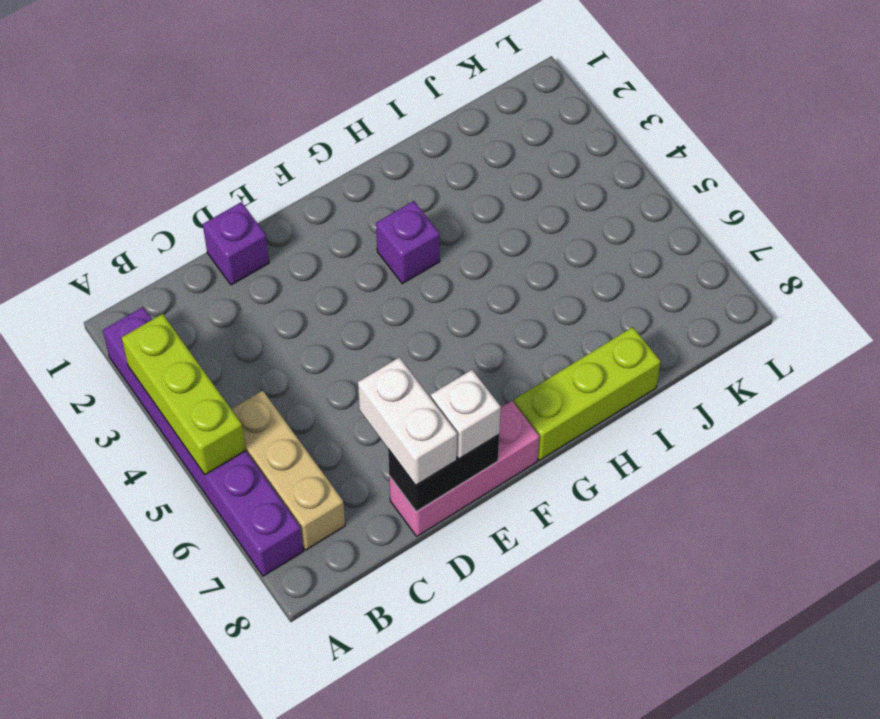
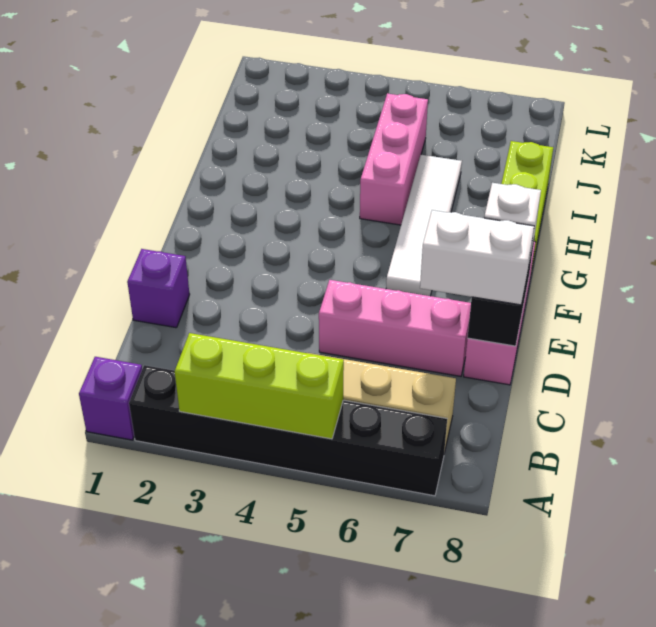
purple 1x6 brick [103,307,303,576] -> black 1x6 brick [129,365,447,496]
none -> pink 1x3 brick [319,280,471,376]
none -> white 1x4 tile [386,155,462,296]
purple 1x1 brick [376,201,440,284] -> purple 1x1 brick moved to [79,357,142,440]
none -> pink 1x3 brick [360,93,428,225]

